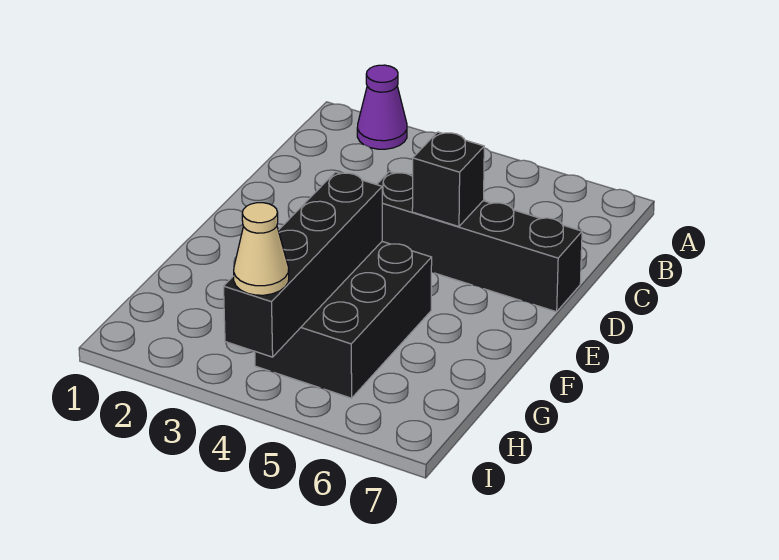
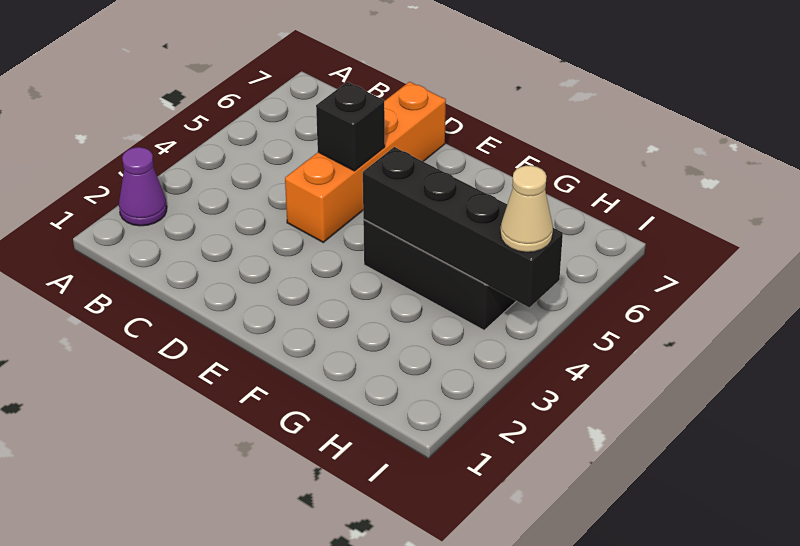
black 1x4 brick [377,172,582,312] -> orange 1x4 brick [285,82,446,242]

